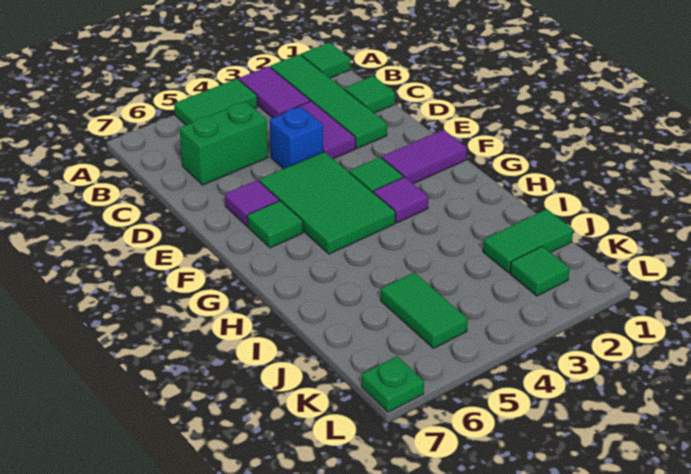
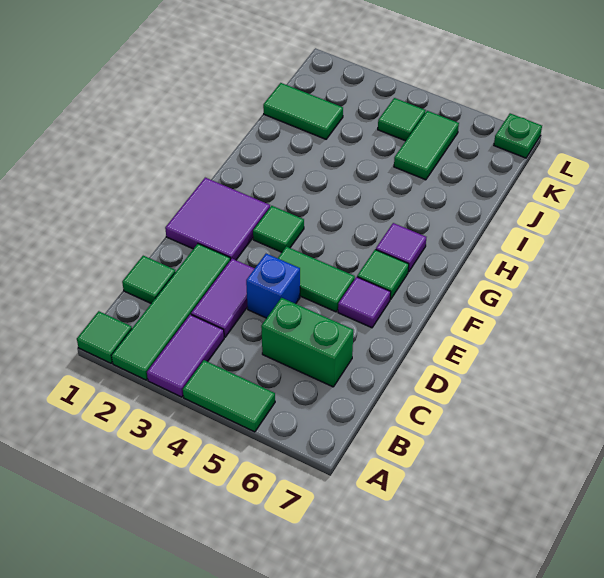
green 2x3 tile [259,152,395,254] -> green 1x2 tile [278,247,355,312]
purple 1x2 tile [382,130,467,184] -> purple 2x2 tile [165,178,270,260]
purple 1x1 tile [373,177,428,223] -> purple 1x1 tile moved to [376,223,426,272]
green 1x1 tile [510,246,570,296] -> green 1x1 tile moved to [378,98,426,141]

